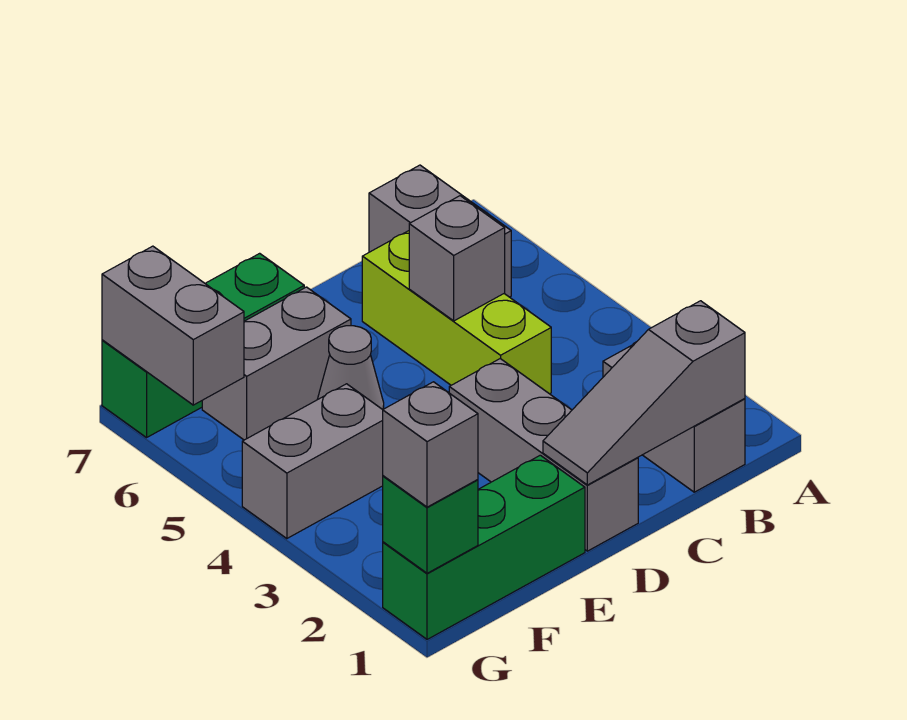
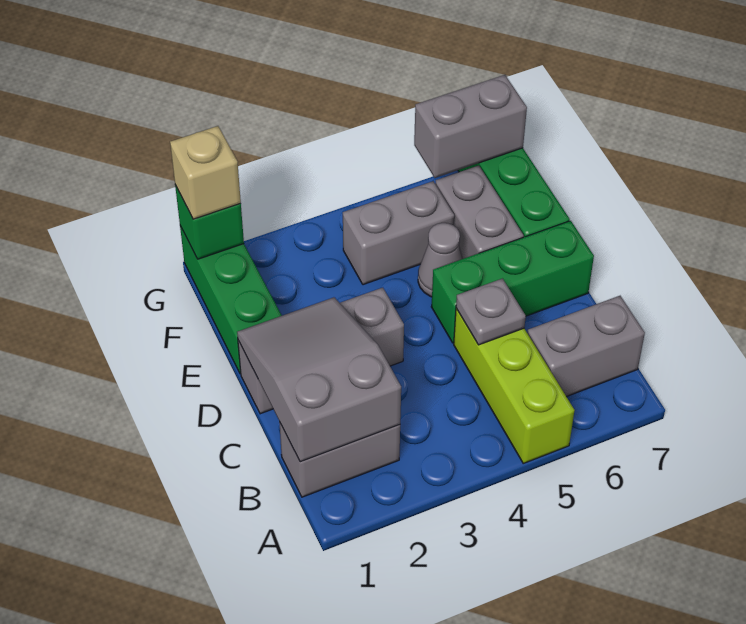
grey 1x3 slope [543,301,745,485] -> grey 2x3 slope [237,297,401,462]
lime 1x3 brick [362,231,551,394] -> lime 1x3 brick turned to [454,309,575,463]
grey 1x1 brick [409,196,505,321] -> grey 1x1 plate [456,279,526,345]
none -> green 1x3 brick [431,221,594,343]
grey 1x2 brick [242,384,383,539] -> grey 1x2 brick turned to [343,181,454,285]
grey 1x1 brick [383,382,478,507] -> tan 1x1 brick [170,126,241,219]

